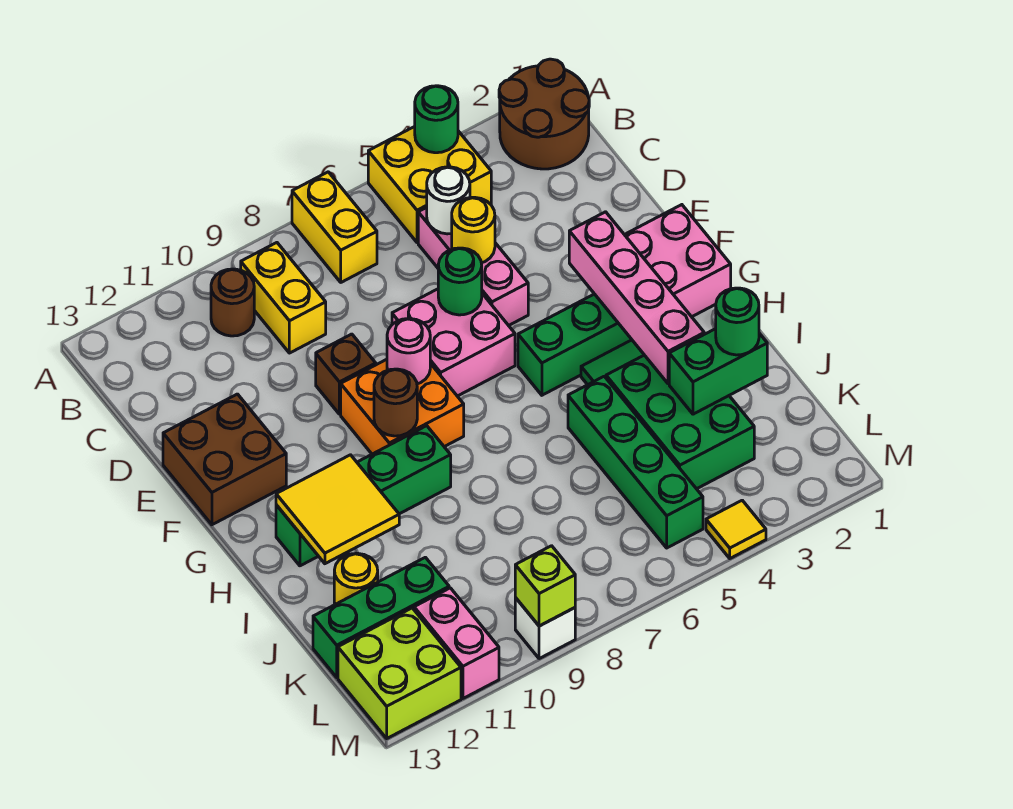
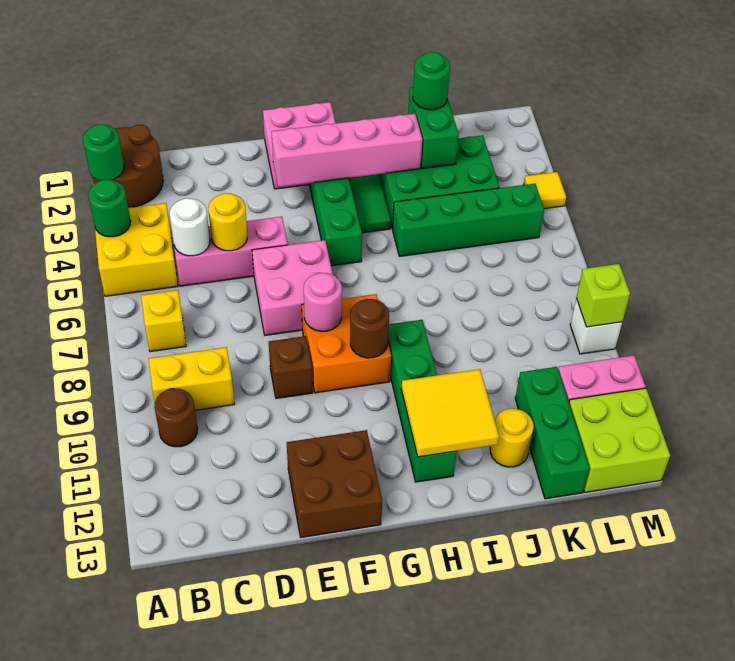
yellow 1x2 brick [292,172,377,282] -> yellow 1x1 brick [141,290,186,352]
green 1x1 round brick [438,248,482,315] -> green 1x1 round brick moved to [83,124,124,181]

